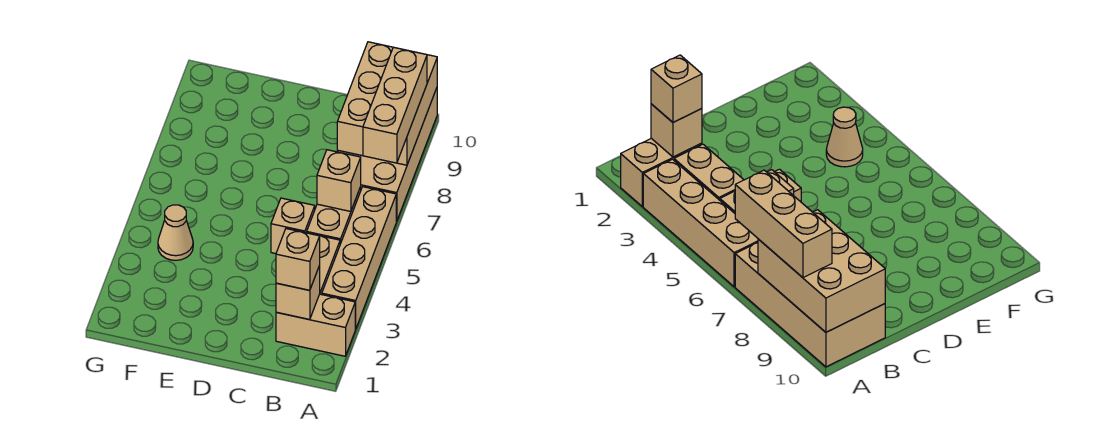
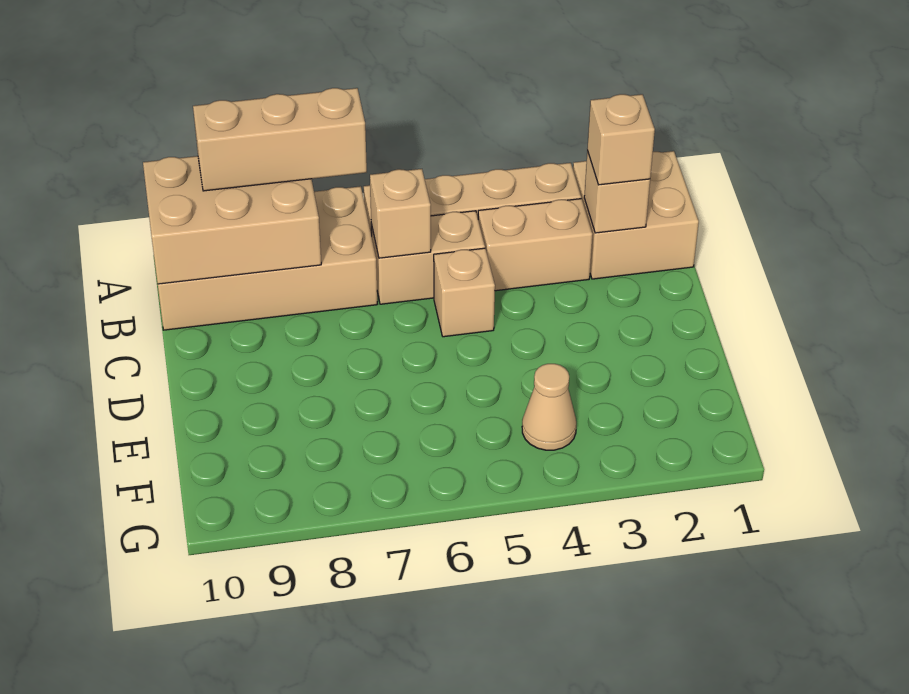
tan 1x2 brick [276,294,355,356] -> tan 2x2 brick [573,151,699,279]

